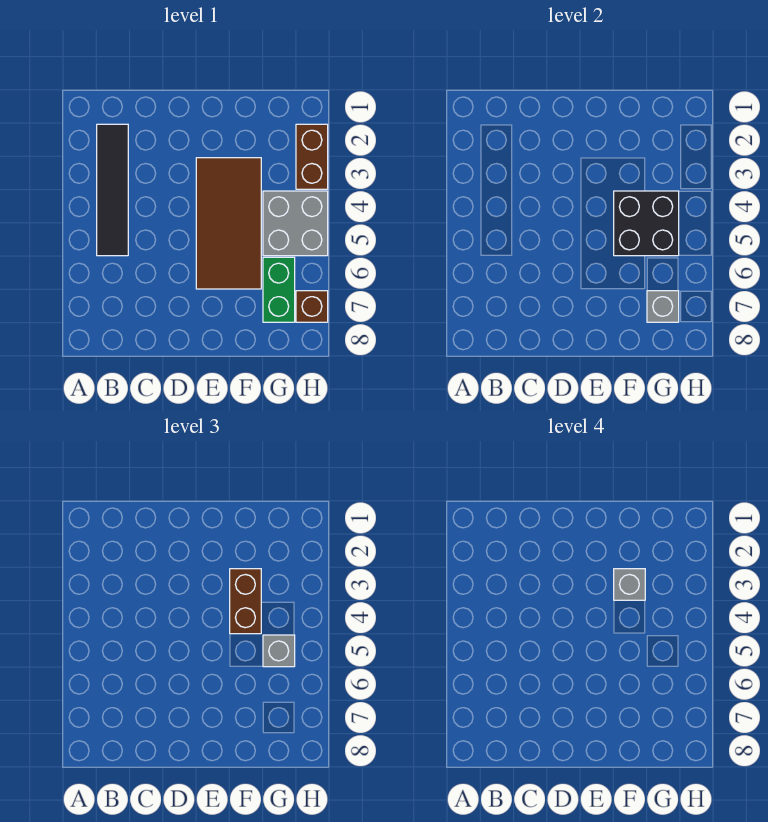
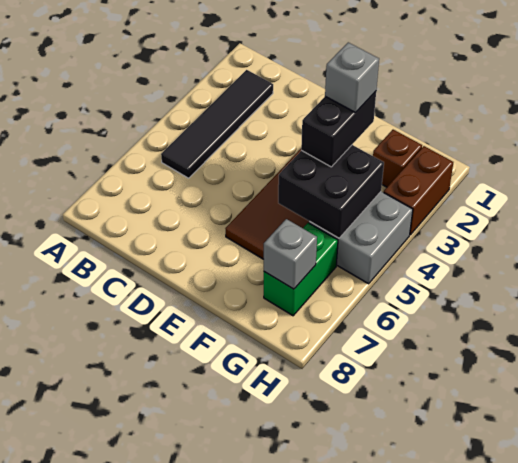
brown 1x2 brick [230,569,261,634] -> black 1x2 brick [301,91,376,167]
grey 1x1 brick [263,635,295,667] -> none
brown 1x1 brick [296,291,328,322] -> brown 1x1 brick moved to [373,130,422,187]

